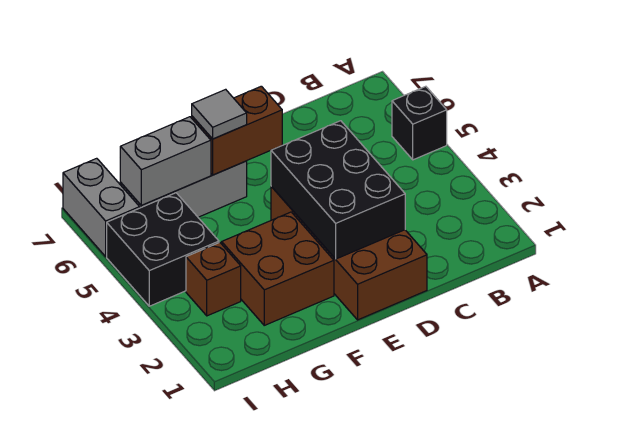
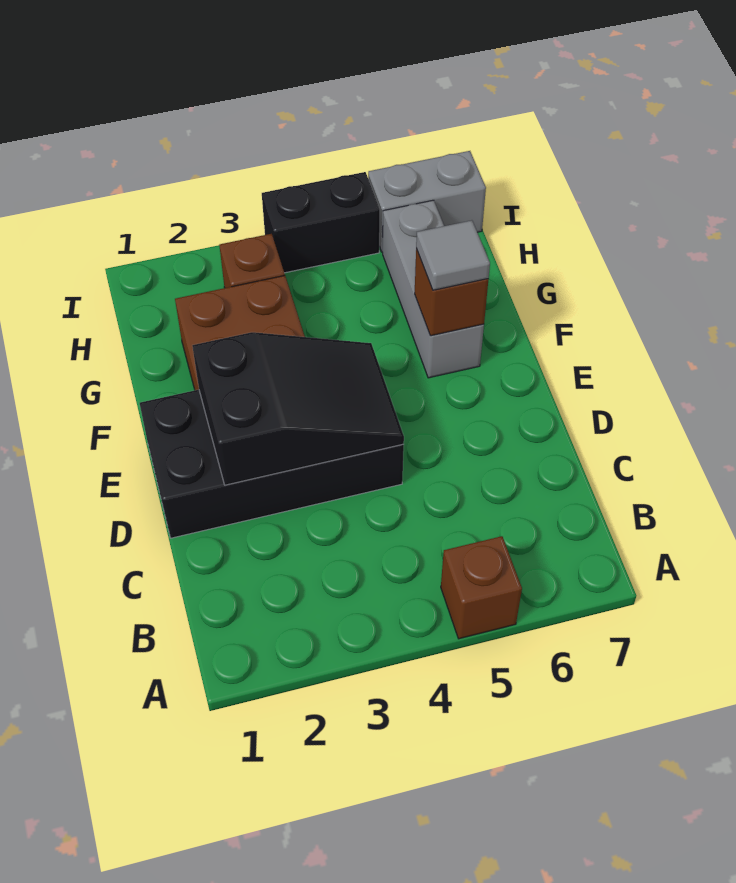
black 1x1 brick [392,86,447,160] -> brown 1x1 brick [441,536,522,639]
brown 2x4 brick [271,187,427,320] -> black 2x4 brick [140,390,404,538]
black 2x3 brick [271,121,405,259] -> black 2x3 slope [192,332,404,485]
brown 1x2 brick [192,86,282,175] -> brown 1x1 brick [415,249,488,336]
grey 1x2 brick [120,117,211,205] -> none
black 2x2 brick [107,193,219,306] -> black 1x2 brick [262,172,380,273]

